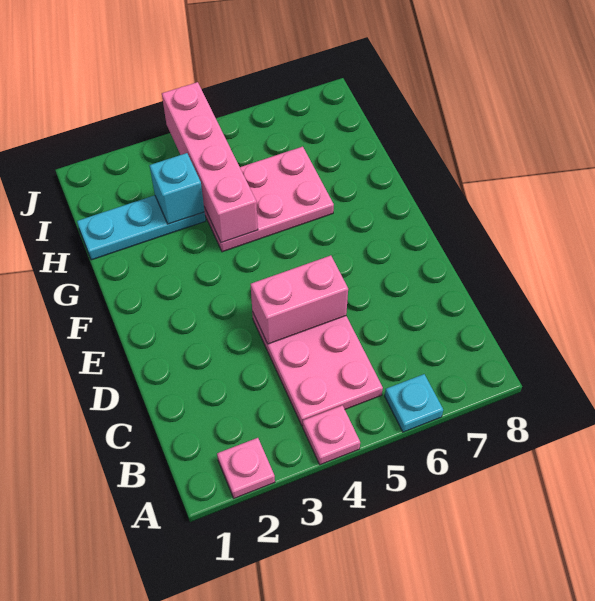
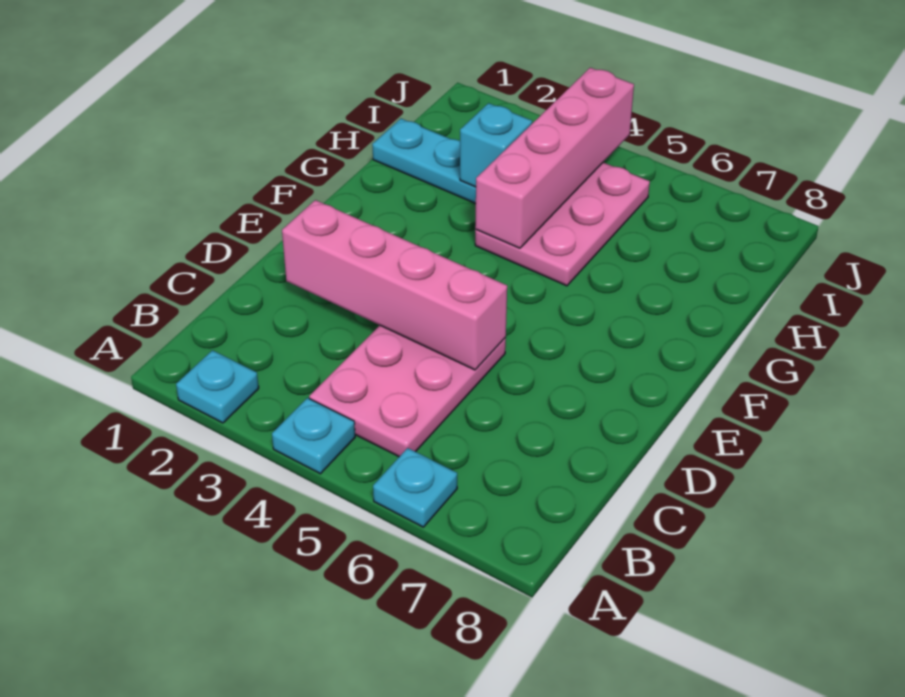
pink 1x1 plate [217,438,275,498] -> cyan 1x1 plate [176,350,259,423]
pink 1x1 plate [303,405,360,465] -> cyan 1x1 plate [272,398,355,474]
pink 1x2 brick [251,255,348,344] -> pink 1x4 brick [282,200,507,370]
pink 2x3 plate [204,147,334,252] -> pink 2x3 plate turned to [475,163,650,286]

